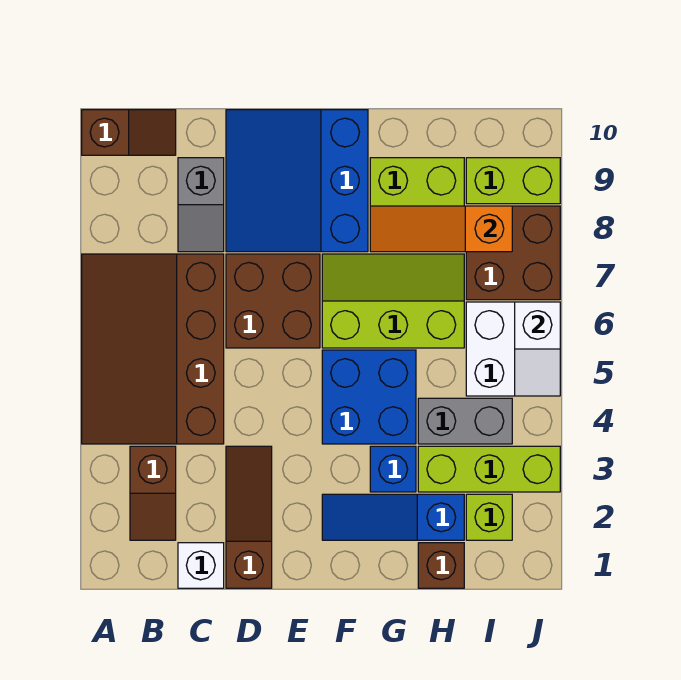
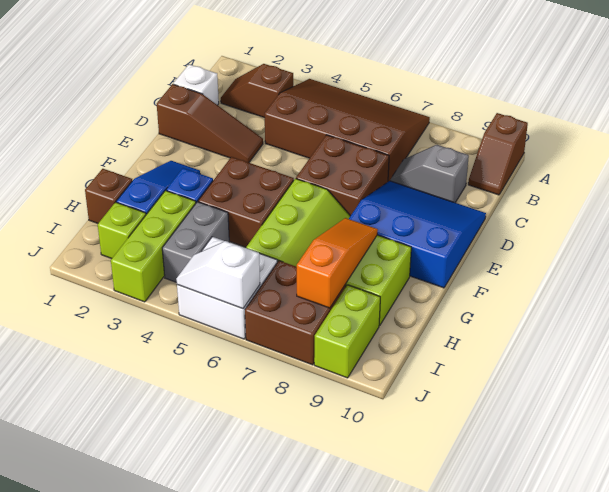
blue 2x2 brick [322,350,416,444] -> brown 2x2 brick [198,157,294,247]

